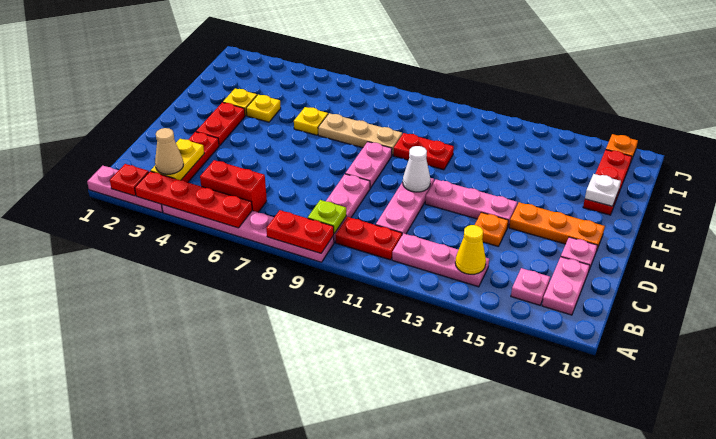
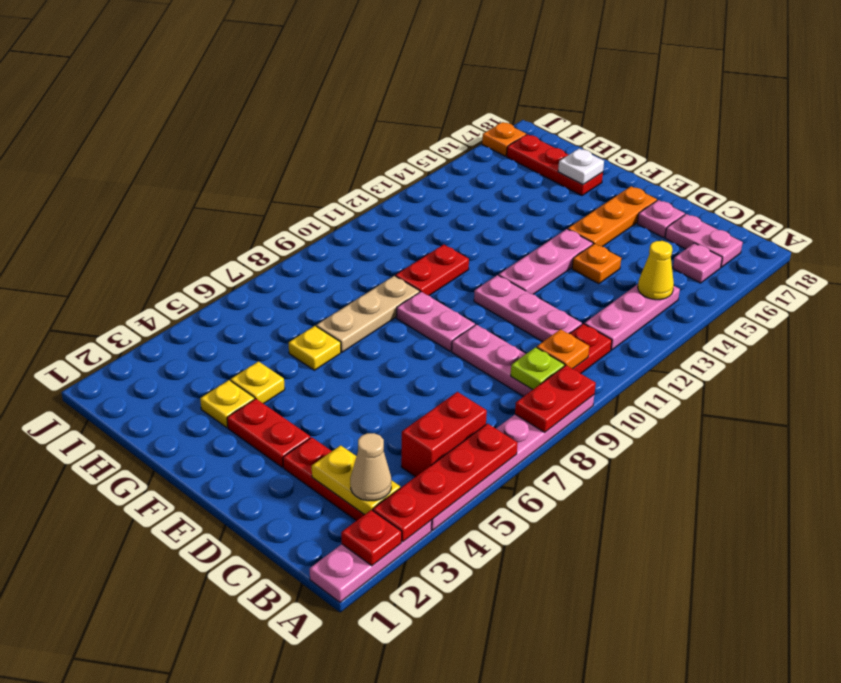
none -> orange 1x1 plate [537,329,589,369]
white 1x1 cone [403,146,431,192] -> none

